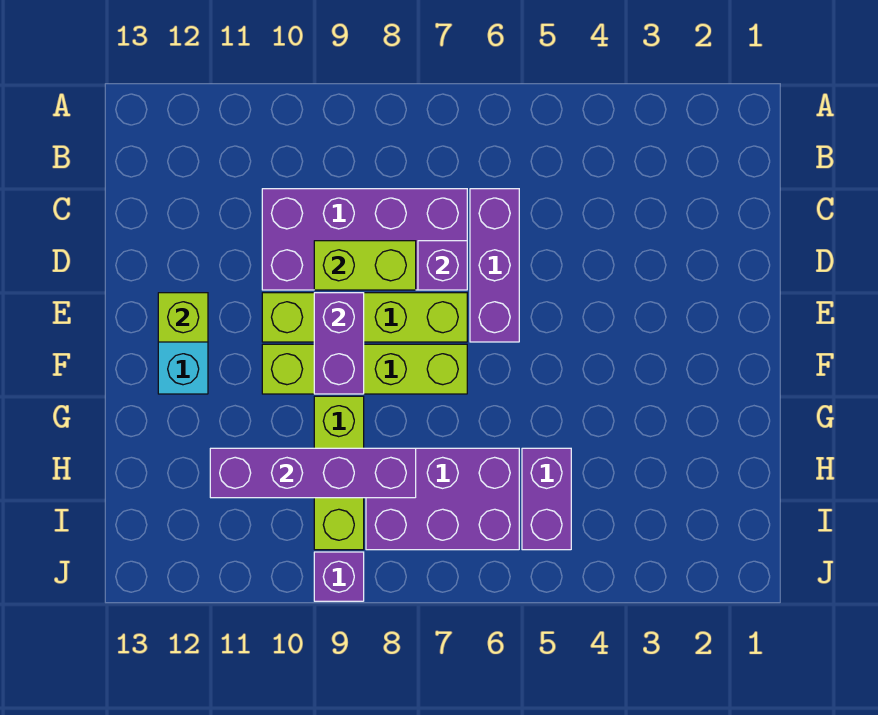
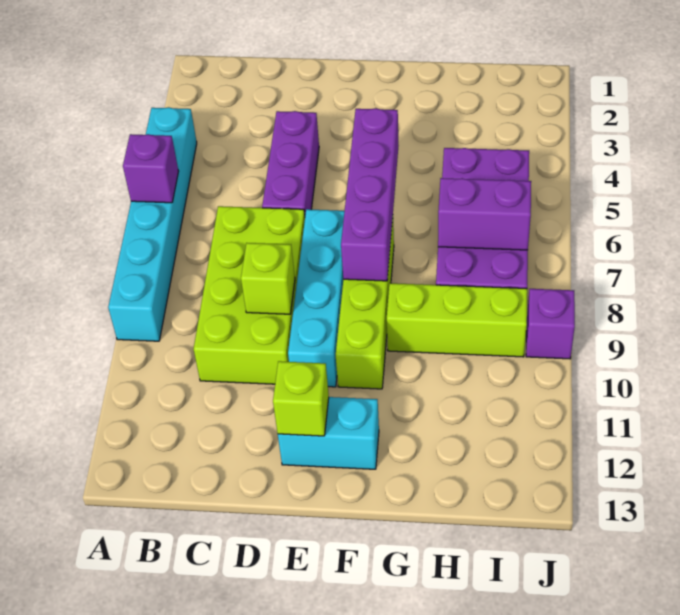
none -> cyan 1x6 brick [108,107,197,341]
purple 1x3 brick [470,189,519,342] -> purple 1x3 brick turned to [262,111,319,215]
purple 2x4 brick [262,189,467,290] -> lime 2x4 brick [194,206,305,384]
purple 1x1 brick [418,241,467,290] -> purple 1x1 brick moved to [123,134,179,203]
lime 1x2 brick [314,241,416,290] -> lime 1x1 brick [241,243,295,314]
lime 1x4 brick [262,293,467,342] -> cyan 1x4 brick [288,209,345,387]
purple 1x2 brick [314,293,364,394] -> purple 1x2 brick moved to [438,178,531,250]
purple 1x4 brick [210,448,416,498] -> purple 1x4 brick moved to [341,108,399,281]

